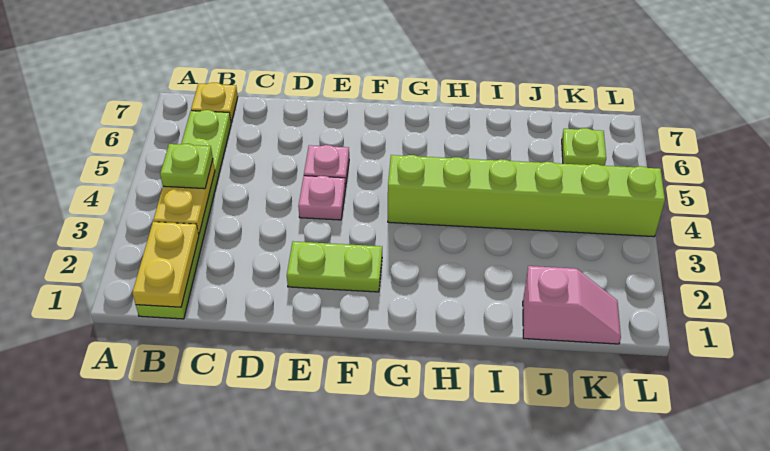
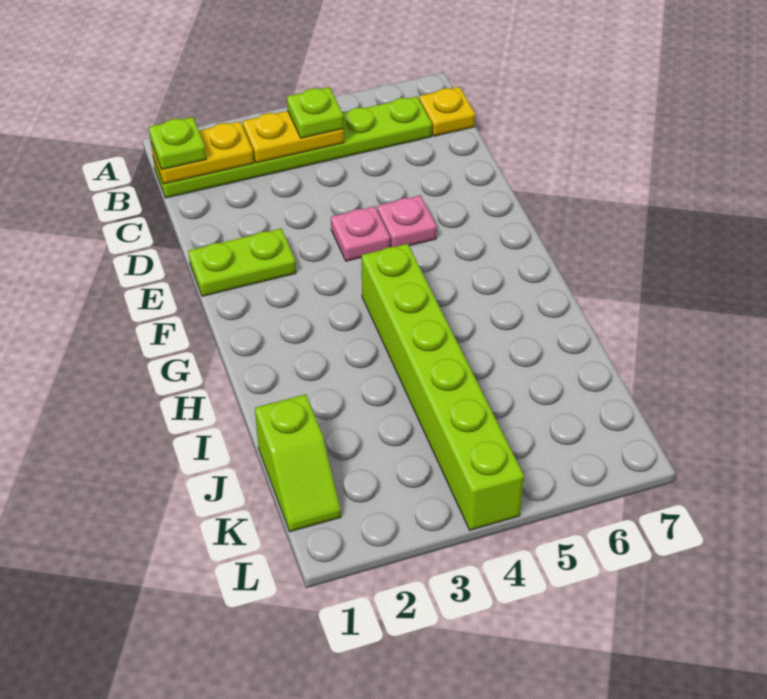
lime 1x2 plate [287,242,382,292] -> lime 1x2 plate turned to [188,228,296,296]
pink 1x2 slope [523,266,621,344] -> lime 1x2 slope [255,394,341,532]
lime 1x1 plate [562,128,606,166] -> lime 1x1 plate moved to [149,117,206,170]

